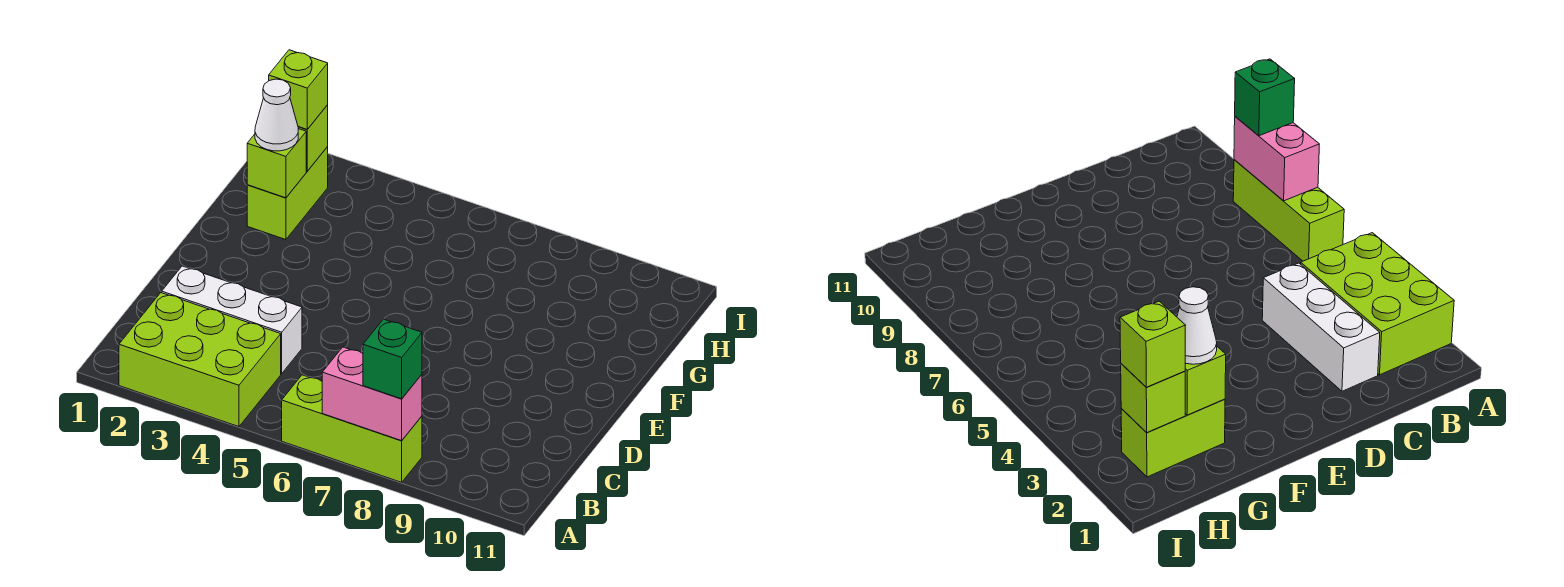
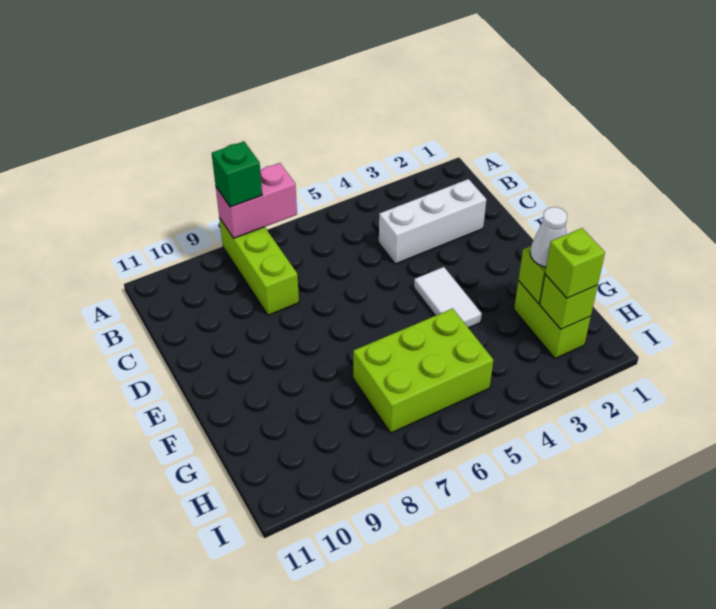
lime 2x3 brick [119,293,281,427] -> lime 2x3 brick moved to [353,308,493,433]
lime 1x3 brick [282,375,422,482] -> lime 1x3 brick turned to [219,218,299,315]
none -> white 1x2 tile [414,267,482,328]

